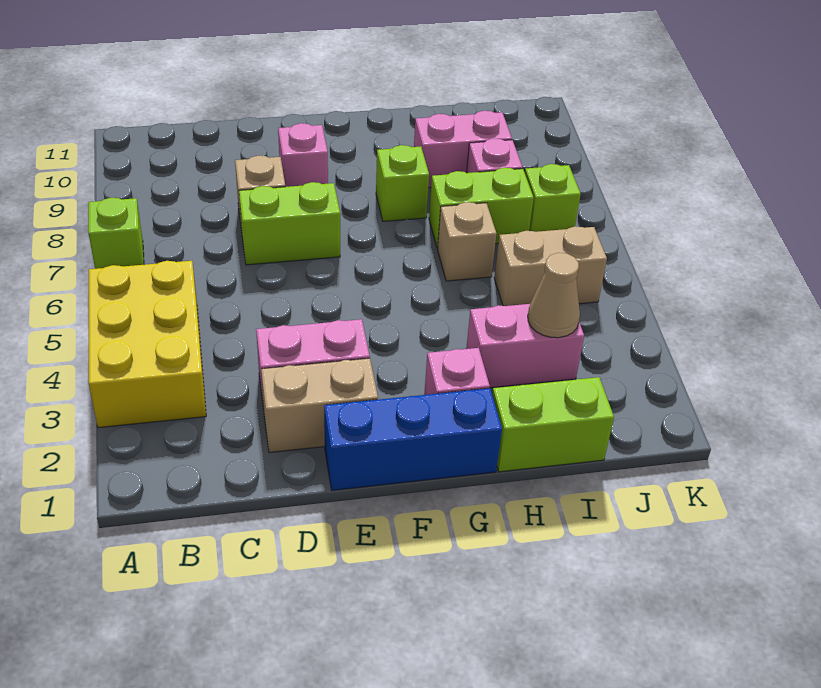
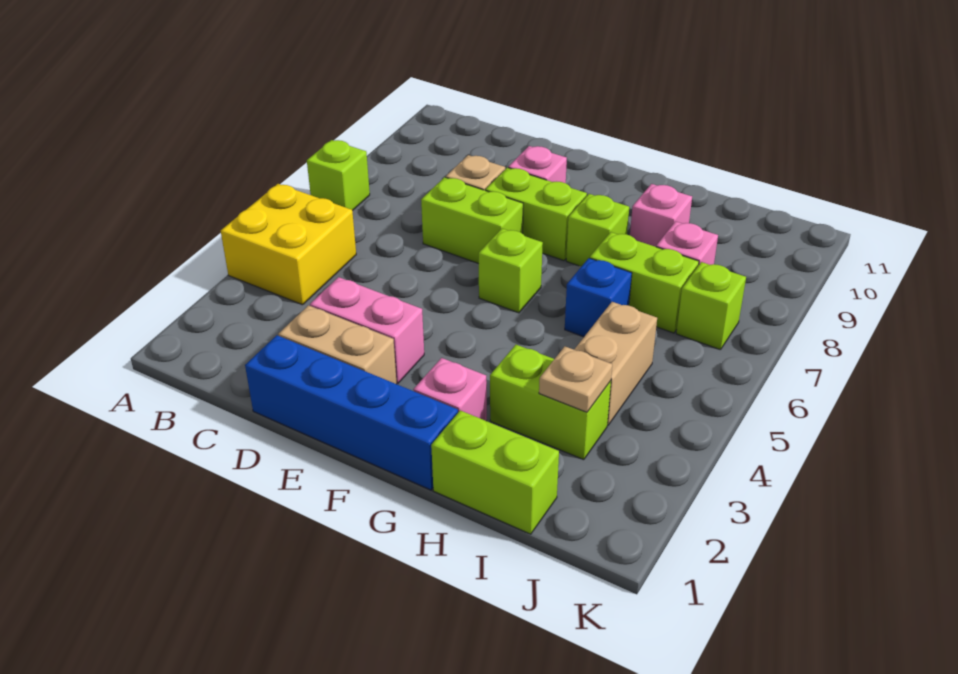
yellow 2x3 brick [89,261,206,428] -> yellow 2x2 brick [221,184,356,305]
blue 1x3 brick [324,388,502,490] -> blue 1x4 brick [245,335,458,490]
none -> lime 1x2 brick [485,168,587,261]
none -> lime 1x1 brick [479,229,543,313]
pink 1x2 brick [466,304,584,388] -> lime 1x2 brick [490,345,611,460]
tan 1x1 brick [438,202,497,281] -> blue 1x1 brick [565,258,632,337]
pink 1x2 brick [414,111,512,188] -> pink 1x1 brick [630,184,692,247]
tan 1x1 cone [528,253,580,338] -> tan 1x1 plate [539,346,612,412]
tan 1x2 brick [494,226,607,306] -> tan 1x2 brick turned to [574,302,657,425]

